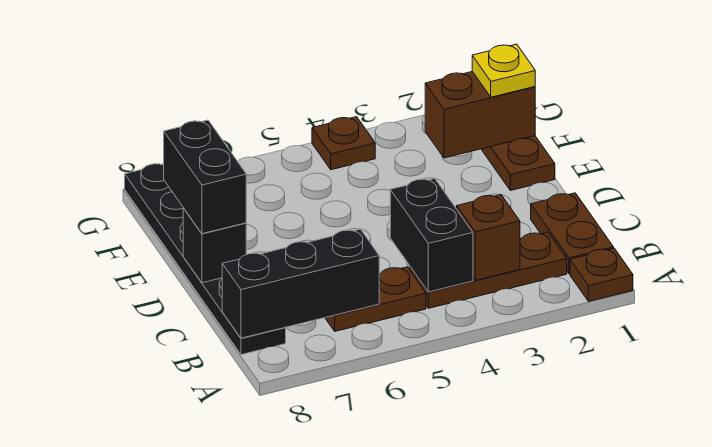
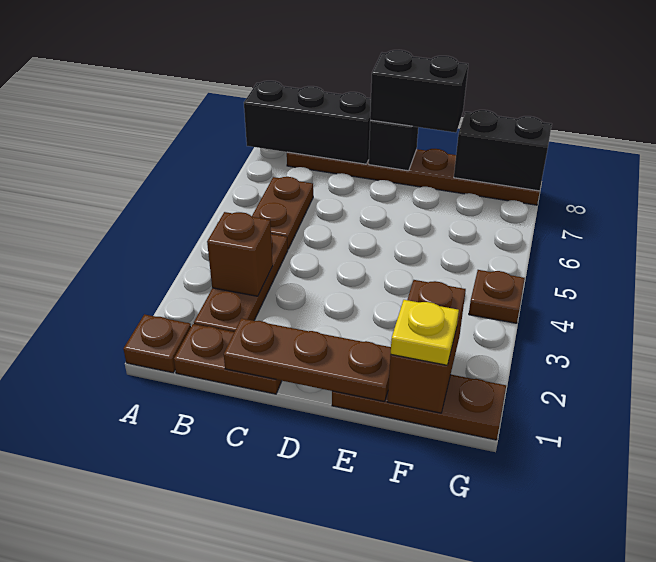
black 1x2 brick [390,178,473,292] -> black 1x2 brick moved to [454,110,552,191]
black 1x3 brick [222,229,379,338] -> black 1x3 brick turned to [244,81,371,164]
black 1x6 plate [125,164,286,355] -> brown 1x6 plate [287,149,540,205]
none -> brown 1x3 plate [224,318,391,402]

